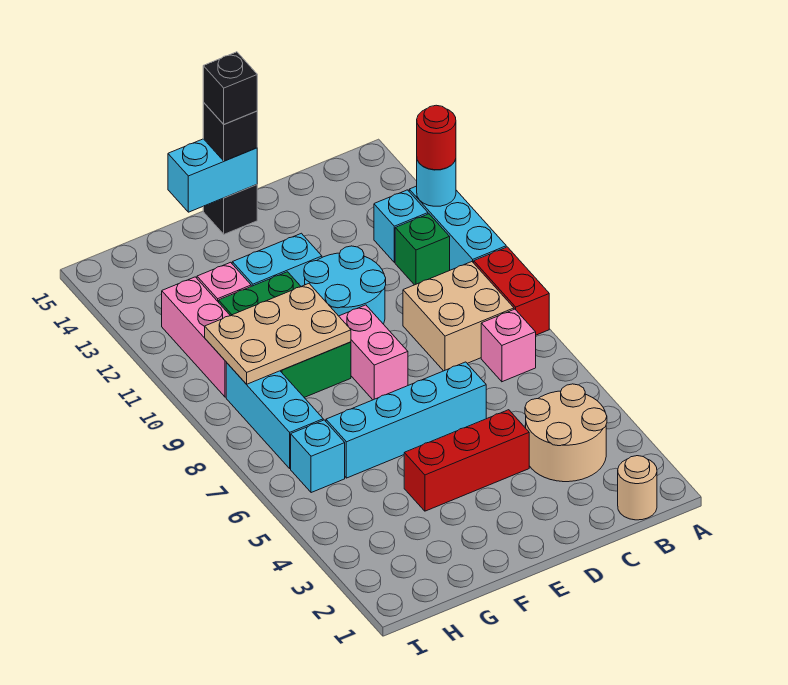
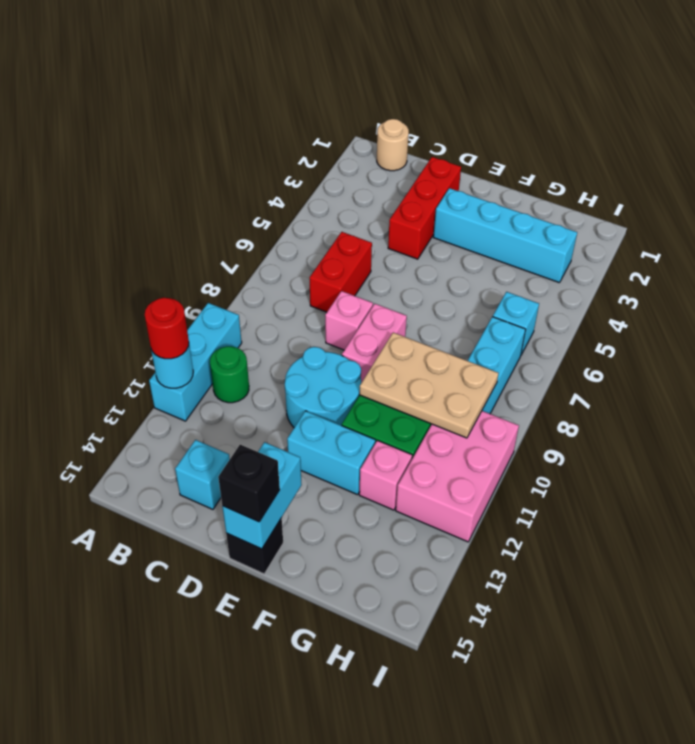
red 1x2 brick [474,247,549,335] -> red 1x2 brick moved to [310,232,372,312]
tan 2x2 round brick [525,384,607,482] -> none
pink 1x1 brick [481,309,536,382] -> pink 1x1 brick moved to [325,291,373,350]
tan 2x2 brick [403,262,514,371] -> none
green 1x1 brick [395,214,450,285] -> green 1x1 round brick [210,346,249,403]
cyan 1x1 brick [374,190,428,262] -> cyan 1x1 brick moved to [175,440,230,509]
red 1x3 brick [404,410,529,511] -> red 1x3 brick turned to [388,157,461,259]
cyan 1x4 brick [326,362,486,478] -> cyan 1x4 brick moved to [433,188,577,283]
cyan 1x2 brick [168,139,257,212] -> cyan 1x2 brick turned to [222,442,302,549]
black 1x1 brick [203,52,257,124] -> none
pink 1x3 brick [162,277,230,397] -> pink 2x3 brick [396,411,519,542]

